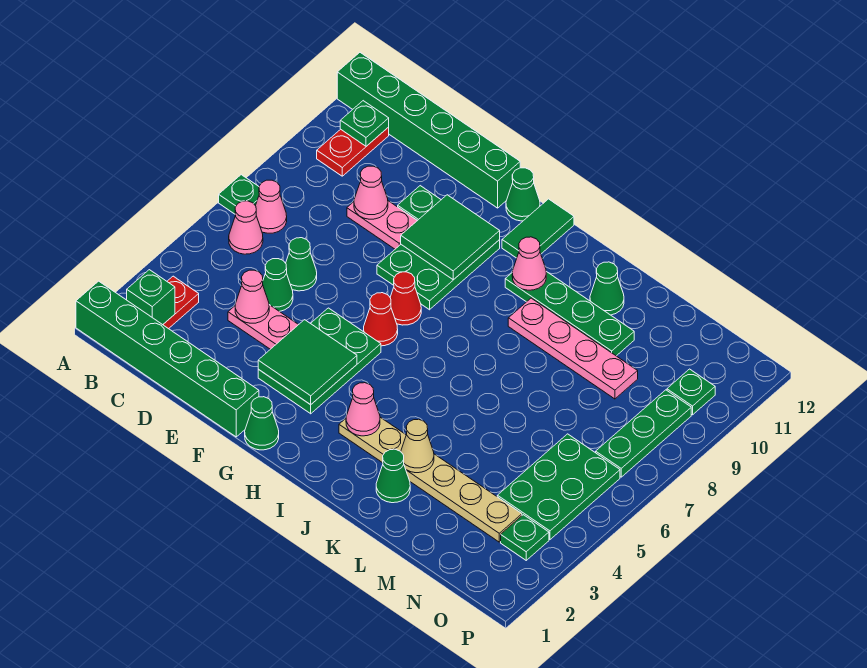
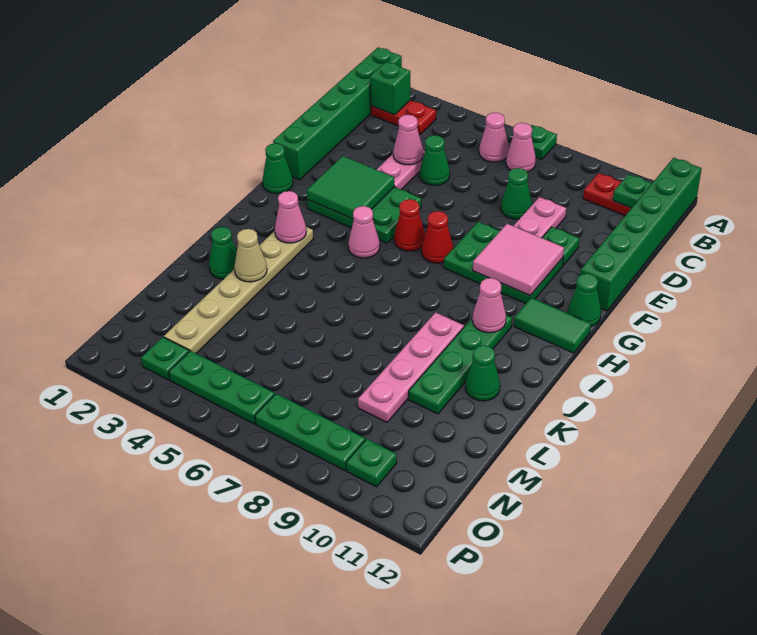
green 1x1 cone [286,238,317,291] -> green 1x1 cone moved to [501,168,532,219]
pink 1x1 cone [354,166,388,219] -> pink 1x1 cone moved to [348,206,380,258]
green 2x2 tile [401,195,500,280] -> pink 2x2 tile [473,224,564,295]
green 2x3 plate [497,434,620,540] -> green 1x3 plate [169,351,275,424]

